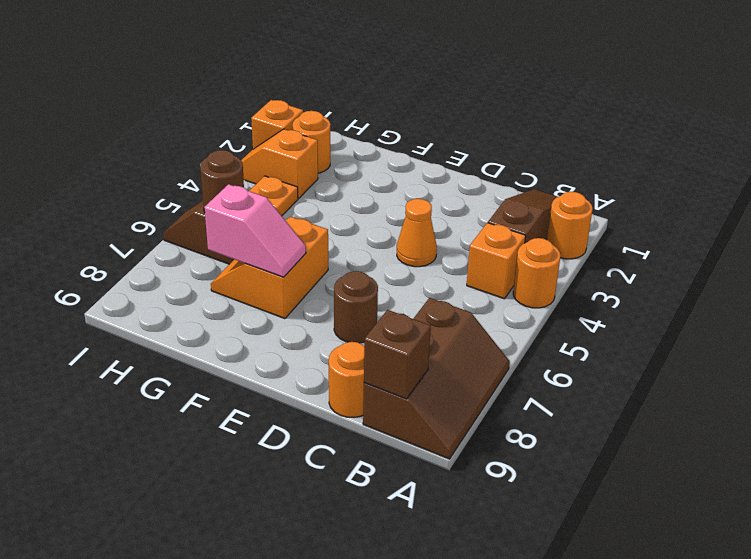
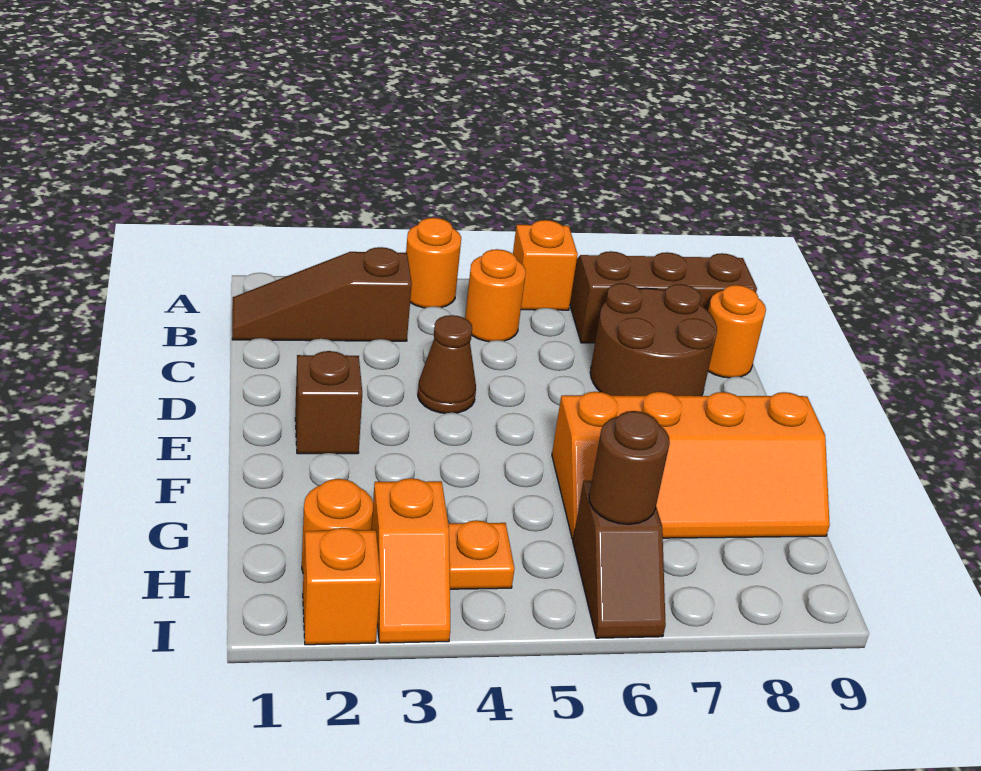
orange 1x1 round brick [547,192,593,259] -> orange 1x1 round brick moved to [465,249,526,342]
orange 1x1 brick [467,223,526,299] -> orange 1x1 brick moved to [513,220,578,310]
brown 1x1 brick [364,310,431,399] -> brown 1x1 brick moved to [295,351,362,454]
orange 1x1 cone [397,199,437,267] -> brown 1x1 cone [418,315,476,413]
brown 1x1 round brick [334,271,378,343] -> brown 2x2 round brick [590,283,717,396]
orange 2x2 slope [211,217,328,319] -> orange 2x4 slope [552,392,830,539]
pink 1x2 slope [204,184,306,277] -> none

